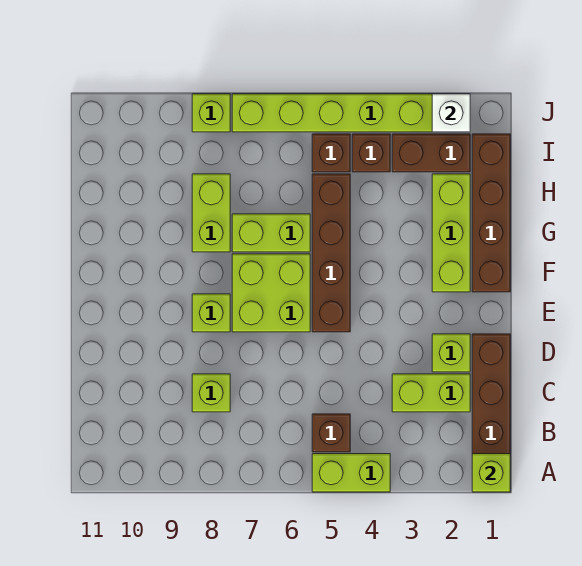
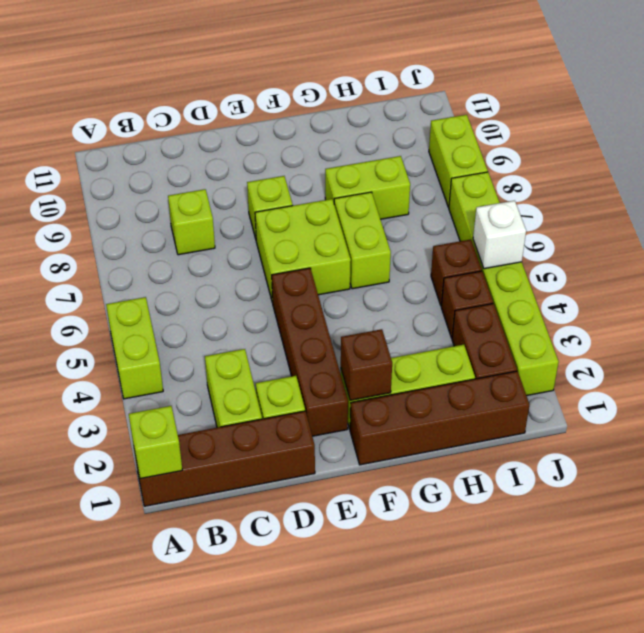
brown 1x1 brick [312,414,350,452] -> brown 1x1 brick moved to [341,329,392,400]
brown 1x4 brick [312,174,350,332] -> brown 1x4 brick turned to [272,268,348,436]
white 1x1 brick [432,94,470,132] -> white 1x1 brick moved to [473,201,526,269]
lime 1x1 brick [192,94,230,132] -> lime 1x2 brick [429,115,488,207]

